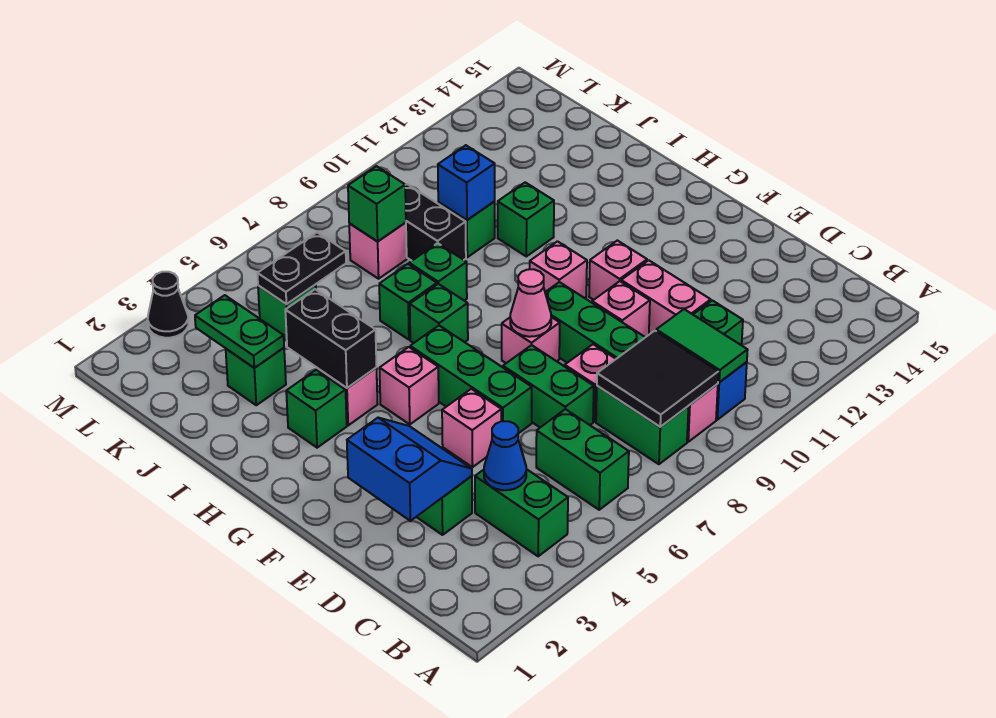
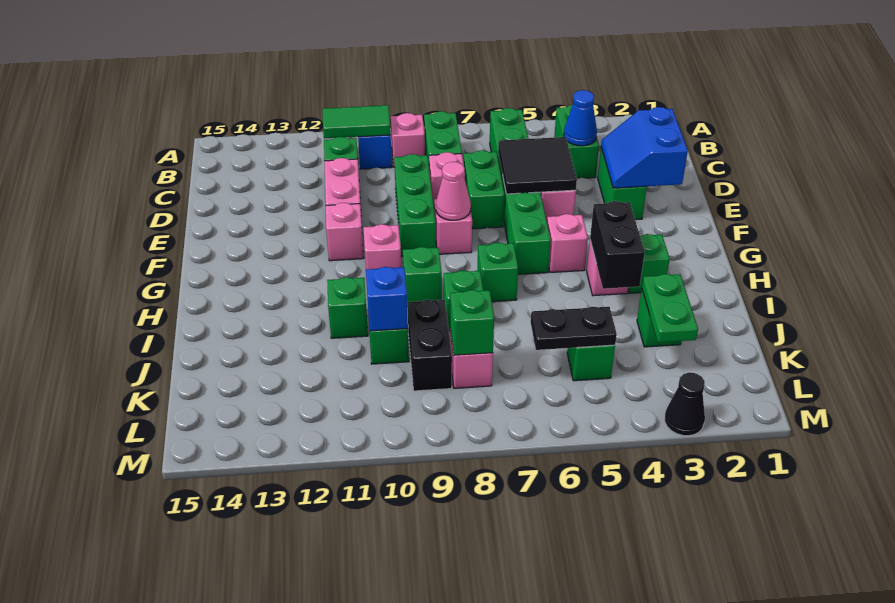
black 2x2 tile [597,331,718,427] -> black 2x2 tile moved to [498,137,577,194]
green 1x2 tile [656,309,748,382] -> green 1x2 tile turned to [323,105,391,138]
pink 1x1 brick [592,281,650,337] -> none
green 1x1 brick [379,264,437,340] -> green 1x1 brick moved to [403,247,442,306]

